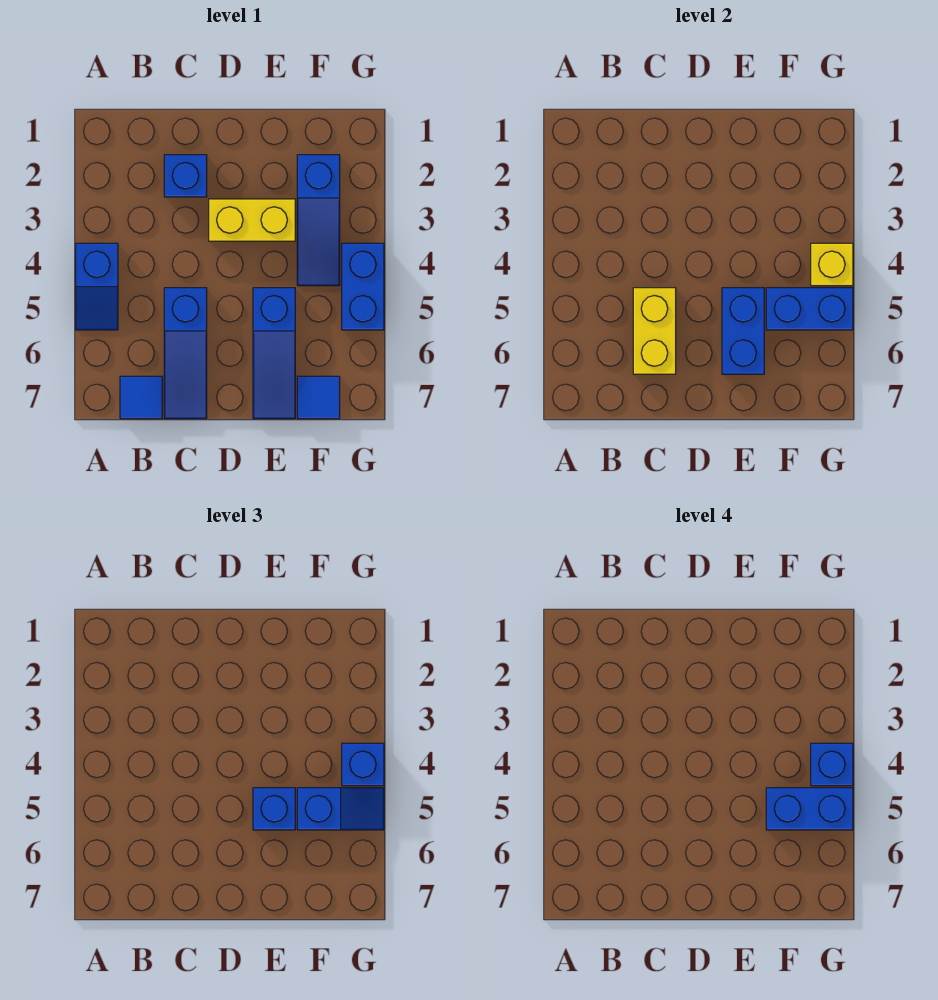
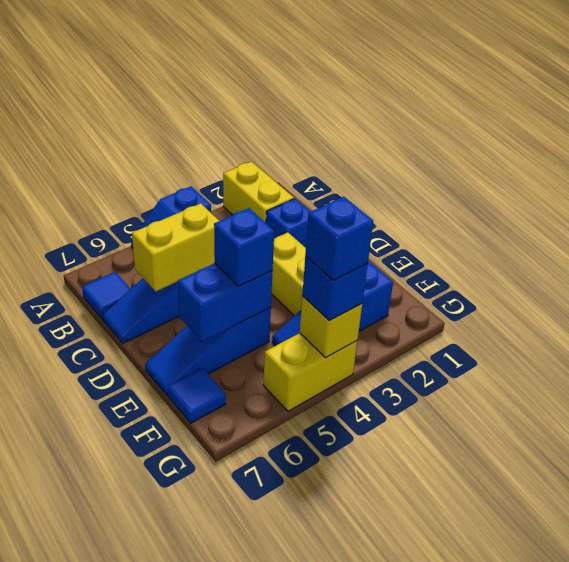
none -> yellow 1x2 brick [223,161,294,223]
blue 1x2 brick [766,288,853,330] -> none
blue 1x2 slope [297,788,384,830] -> none
blue 1x2 brick [766,788,853,830] -> none
blue 1x2 brick [342,243,384,330] -> yellow 1x2 brick [263,333,357,411]

